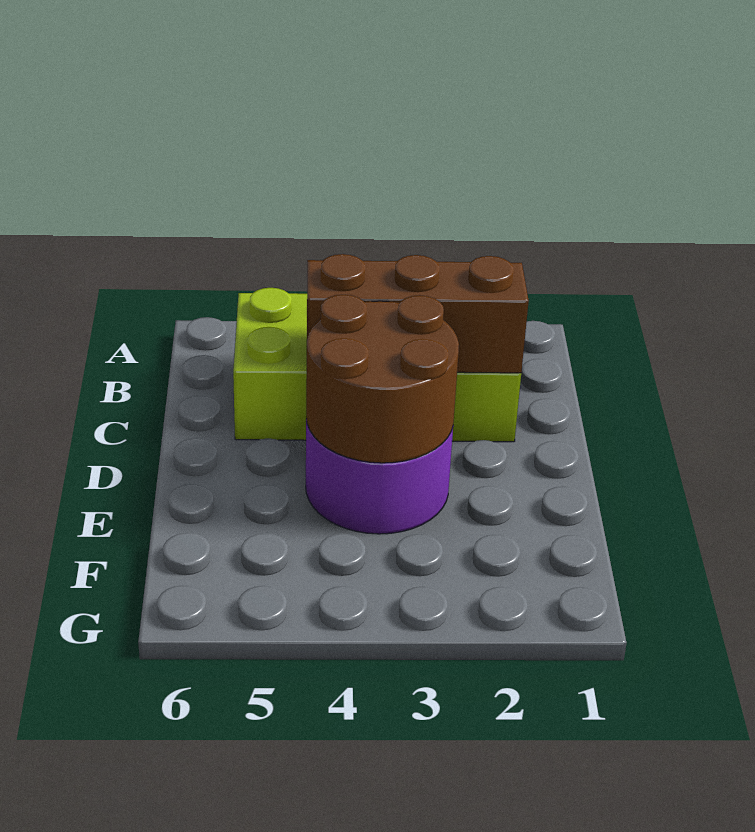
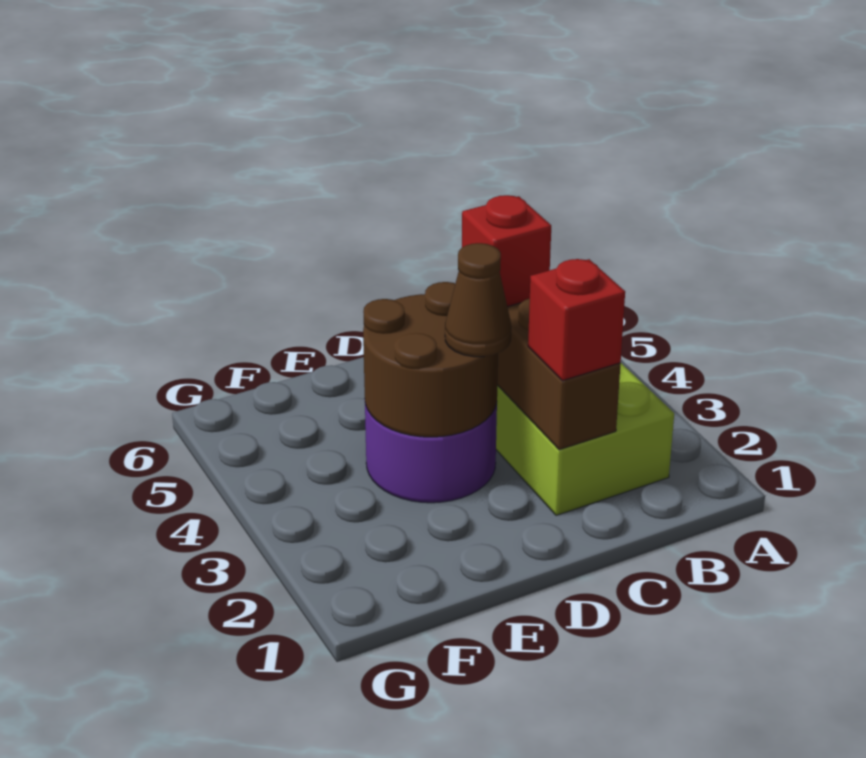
none -> red 1x1 brick [528,259,625,381]
none -> red 1x1 brick [462,195,551,307]
none -> brown 1x1 cone [445,243,511,357]

